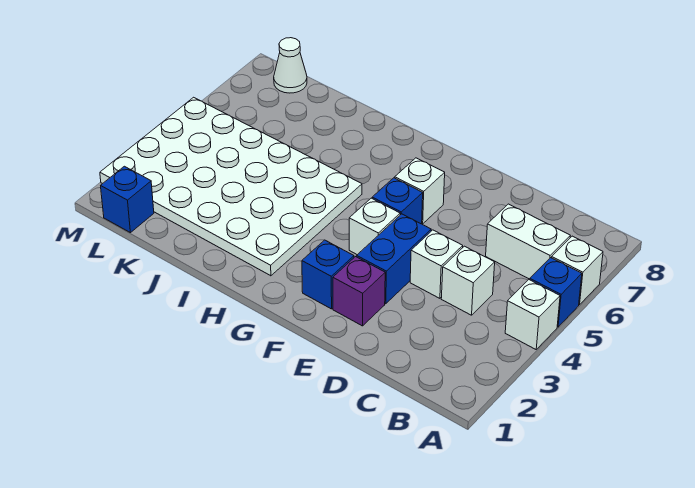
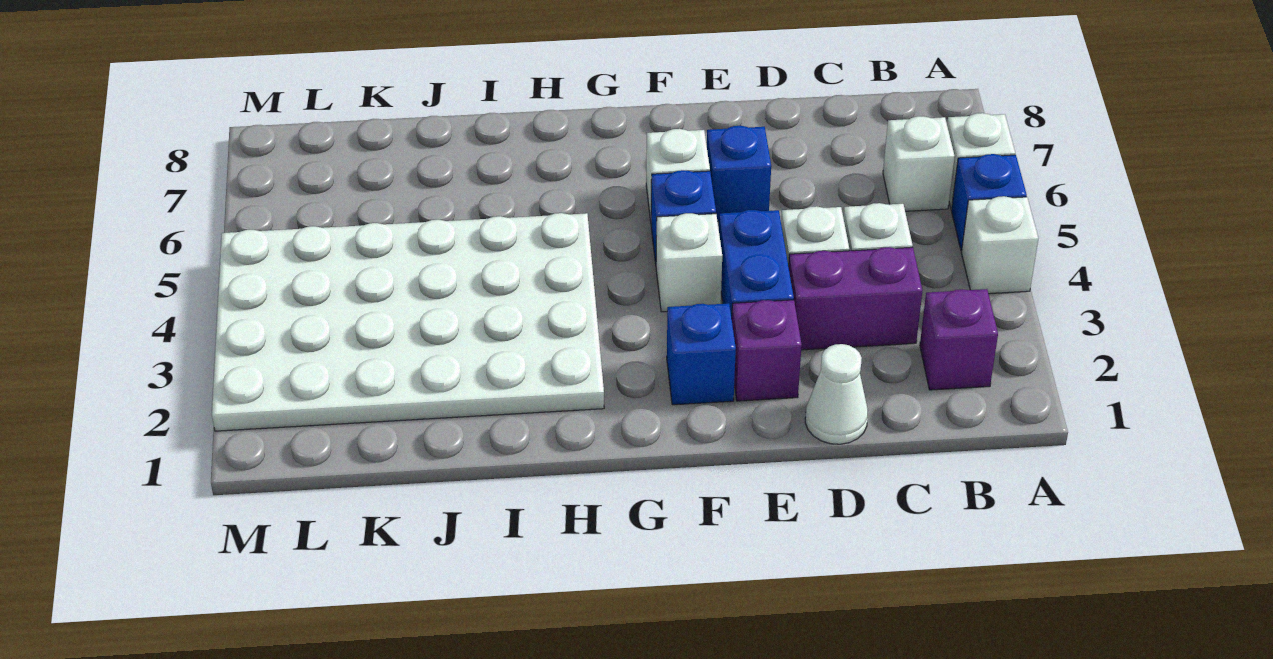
none -> purple 1x1 brick [920,289,998,390]
white 1x2 brick [486,204,570,279] -> white 1x1 brick [883,116,955,211]
none -> purple 1x2 brick [789,247,923,350]
blue 1x1 brick [101,166,154,233] -> blue 1x1 brick moved to [707,126,771,221]
white 1x1 cone [274,38,307,93] -> white 1x1 cone moved to [805,344,868,444]

